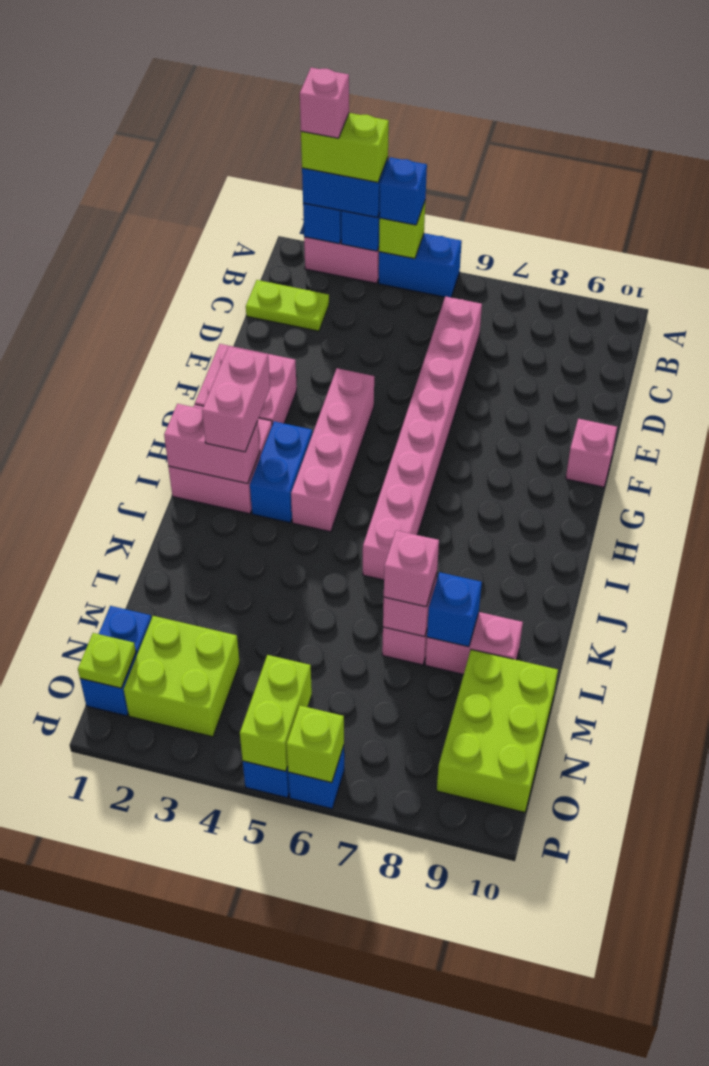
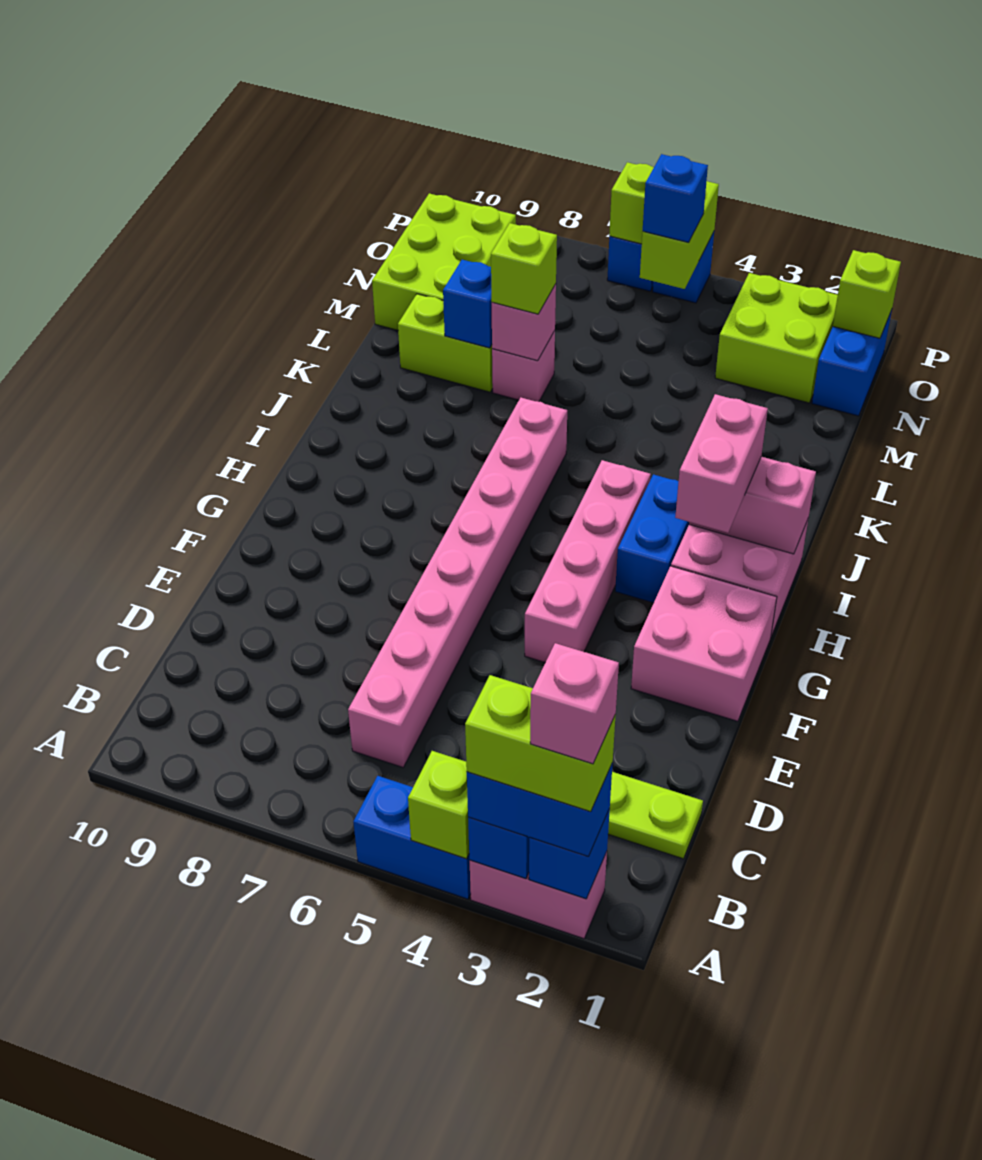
blue 1x1 brick [380,157,427,225] -> blue 1x1 brick moved to [643,154,708,242]
pink 1x1 brick [566,419,617,487] -> none
pink 1x1 brick [384,530,439,607] -> lime 1x1 brick [491,223,557,314]
pink 1x2 brick [425,612,523,674] -> lime 1x2 brick [398,294,493,392]
lime 1x1 plate [78,633,136,688] -> lime 1x1 brick [833,250,901,338]

